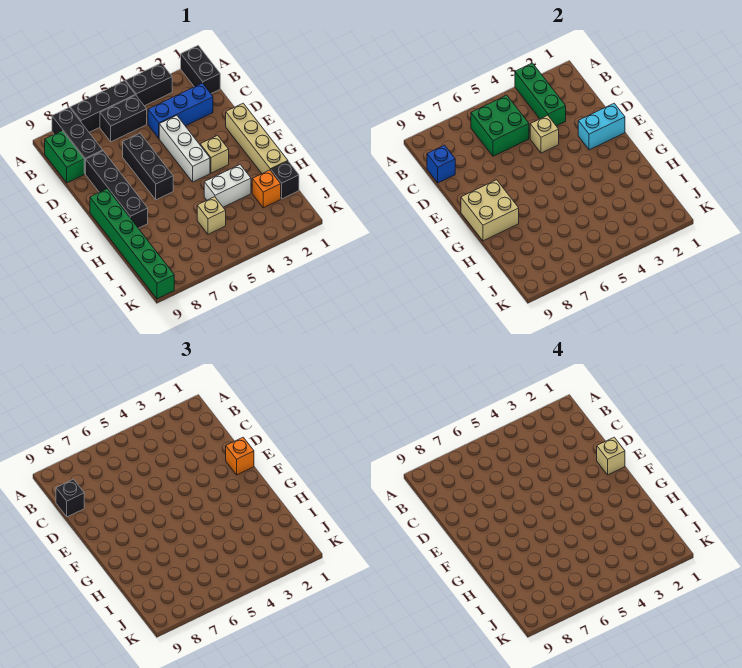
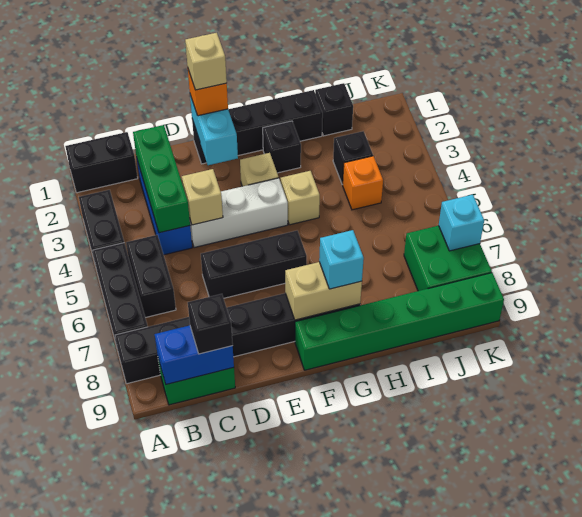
green 1x3 brick [515,63,566,126] -> green 1x3 brick turned to [133,125,190,233]
green 2x2 brick [471,95,529,156] -> green 2x2 brick moved to [404,226,492,291]
blue 1x1 brick [427,145,455,183] -> blue 1x2 brick [155,325,234,384]
tan 1x4 brick [226,103,288,174] -> black 1x4 brick [192,90,323,164]
tan 2x2 brick [461,180,519,241] -> tan 1x2 brick [285,262,362,320]
none -> black 1x1 brick [263,121,301,173]
none -> cyan 1x1 brick [319,230,364,289]
white 1x2 brick [204,165,251,207] -> none
orange 1x1 brick [252,170,281,208] -> orange 1x1 brick moved to [343,156,383,210]
none -> black 1x1 brick [333,131,373,185]
tan 1x1 brick [197,197,226,234] -> tan 1x1 brick moved to [280,171,320,225]
none -> cyan 1x1 brick [439,195,484,251]

